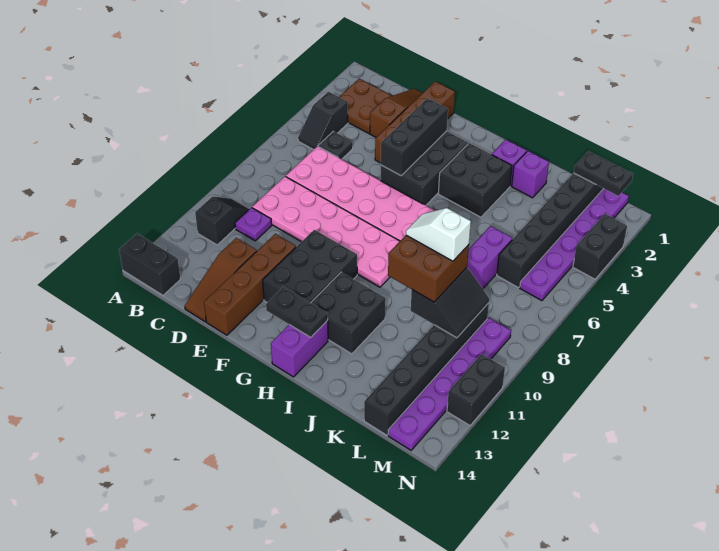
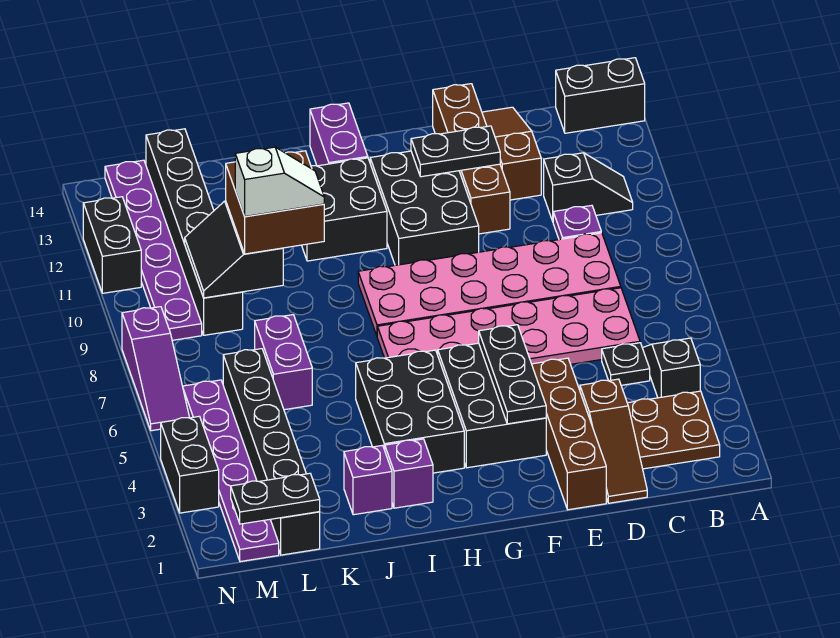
black 1x2 slope [195,196,249,245] -> black 1x2 slope turned to [544,153,633,221]
black 1x3 brick [381,98,448,176] -> black 1x3 plate [479,325,546,424]
black 1x2 plate [266,287,328,337] -> black 1x2 plate moved to [411,126,500,177]
black 2x2 brick [438,143,512,217] -> black 2x3 brick [356,350,464,473]
none -> purple 1x3 slope [122,307,190,431]

